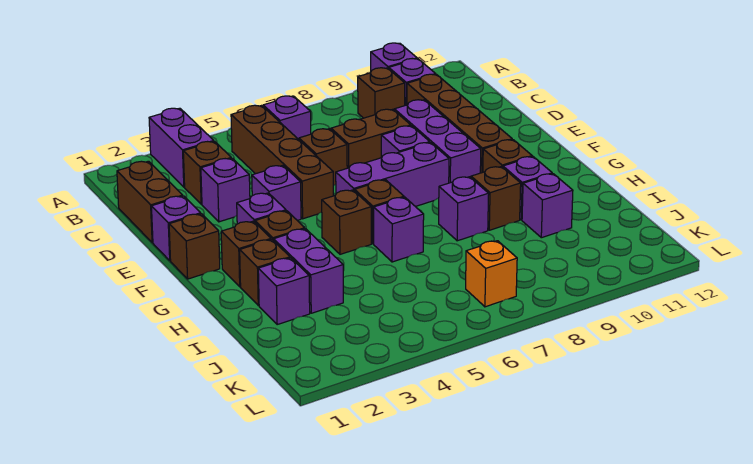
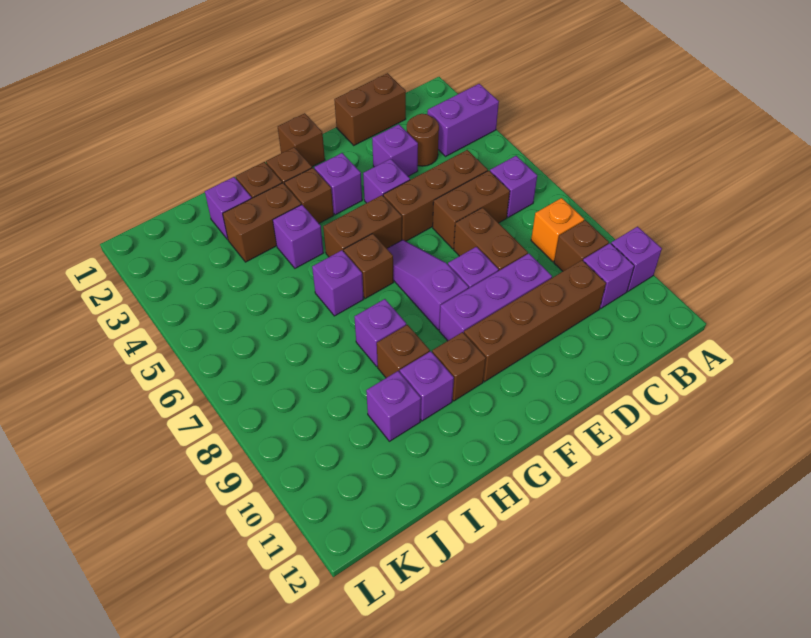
brown 1x4 brick [231,105,333,219] -> brown 1x3 brick [383,150,488,241]
brown 1x1 brick [183,141,231,204] -> brown 1x1 round brick [407,114,439,166]
brown 1x1 brick [299,129,347,186] -> brown 1x2 brick [433,171,510,249]
purple 1x1 brick [151,196,201,261] -> purple 1x1 brick moved to [273,205,323,268]
purple 1x3 brick [336,143,449,207] -> purple 1x3 slope [387,240,469,330]
brown 1x1 brick [322,190,371,254] -> brown 1x2 brick [323,195,402,257]
purple 1x2 brick [274,229,343,313] -> brown 1x2 brick [223,183,301,262]
orange 1x1 brick [466,241,517,307] -> orange 1x1 brick moved to [531,198,584,262]

